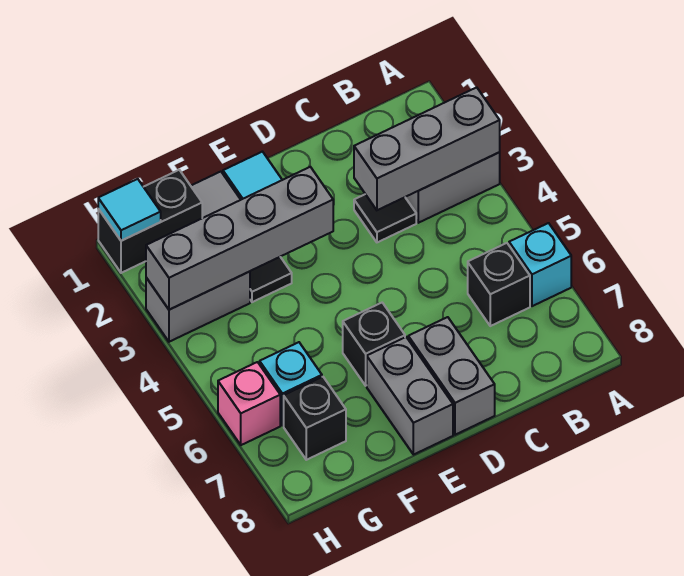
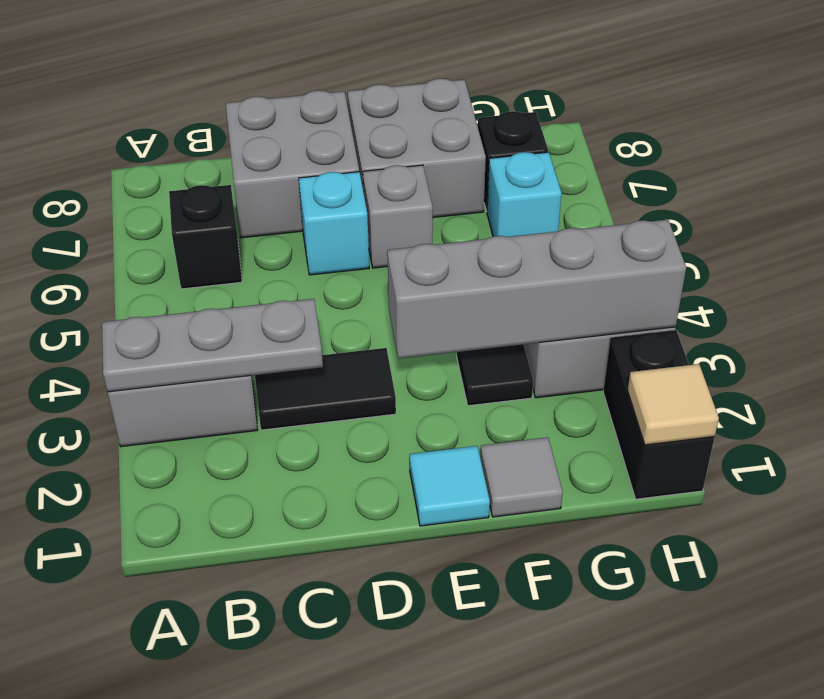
grey 1x3 brick [354,87,500,210] -> grey 1x3 plate [102,299,323,392]
cyan 1x1 brick [509,223,571,306] -> cyan 1x1 brick moved to [299,172,369,275]
black 1x1 tile [354,194,416,242] -> black 1x2 tile [255,348,396,430]
grey 1x2 brick [408,317,495,435] -> grey 2x2 brick [226,90,359,238]
black 1x1 brick [343,303,405,386] -> grey 1x1 brick [363,165,433,268]
grey 1x2 brick [367,337,453,455] -> grey 2x2 brick [348,78,486,217]
black 1x2 brick [98,170,202,273] -> black 1x2 brick turned to [603,330,715,499]
cyan 1x1 tile [98,179,161,241] -> tan 1x1 tile [628,364,719,445]
pink 1x1 brick [218,362,280,445] -> none

